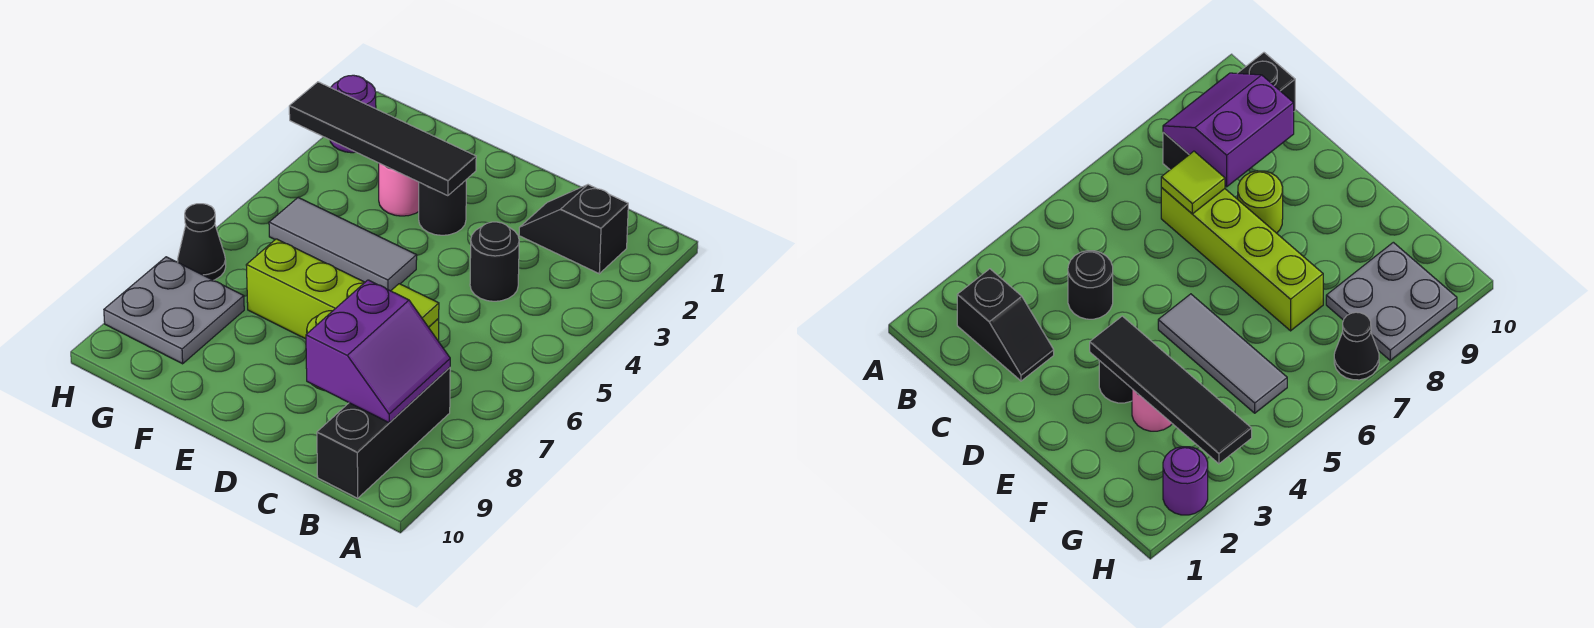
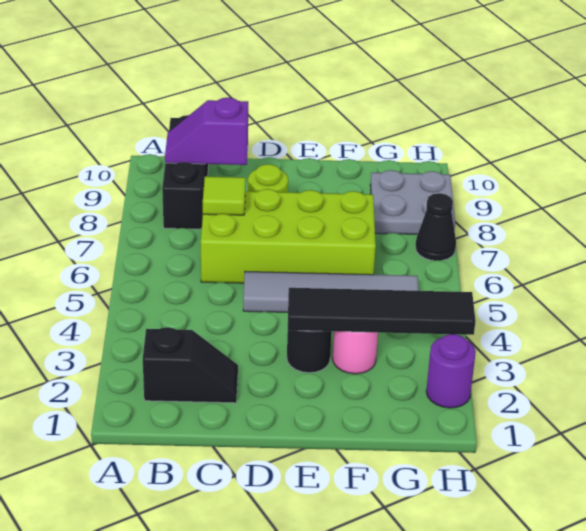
purple 2x2 slope [306,280,450,423] -> purple 1x2 slope [165,98,248,165]
black 1x1 round brick [470,222,519,301] -> none
lime 1x4 brick [246,239,439,341] -> lime 2x4 brick [201,189,376,283]
grey 1x3 tile [269,197,417,291] -> grey 1x4 tile [243,271,419,312]

